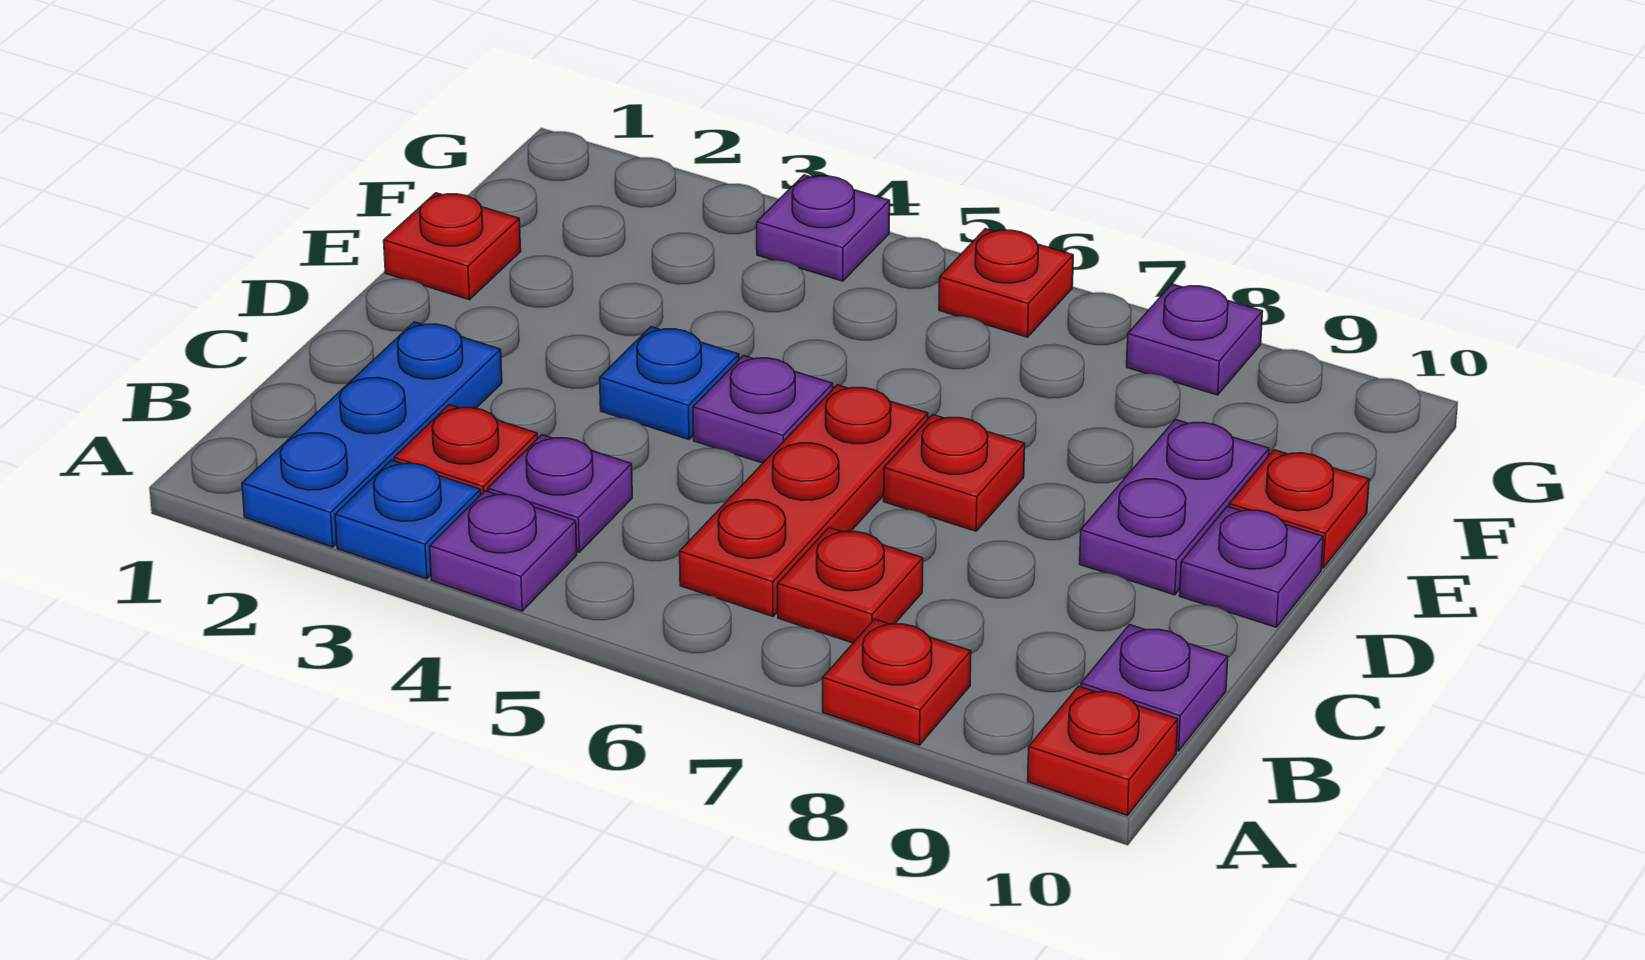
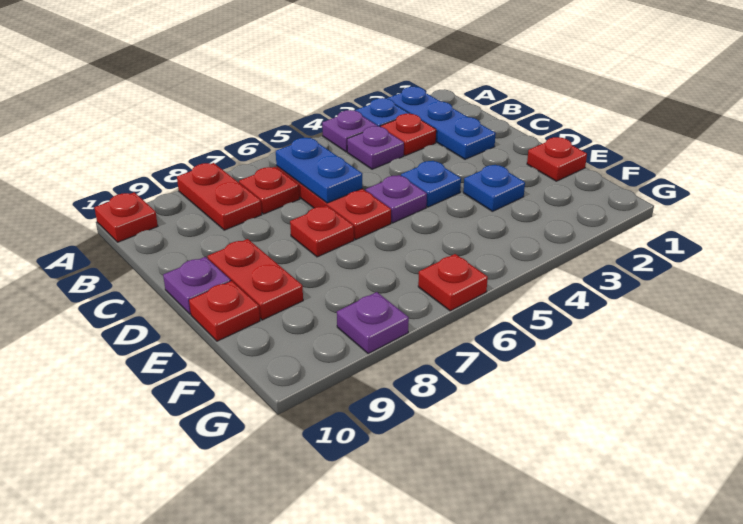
red 1x1 plate [823,619,971,745] -> red 1x2 plate [177,163,262,230]
none -> blue 1x2 plate [276,138,362,203]
purple 1x1 plate [1081,625,1228,751] -> none
purple 1x2 plate [1080,420,1269,595] -> red 1x2 plate [207,239,303,320]
none -> blue 1x1 plate [463,165,525,211]
purple 1x1 plate [757,175,890,281] -> none

